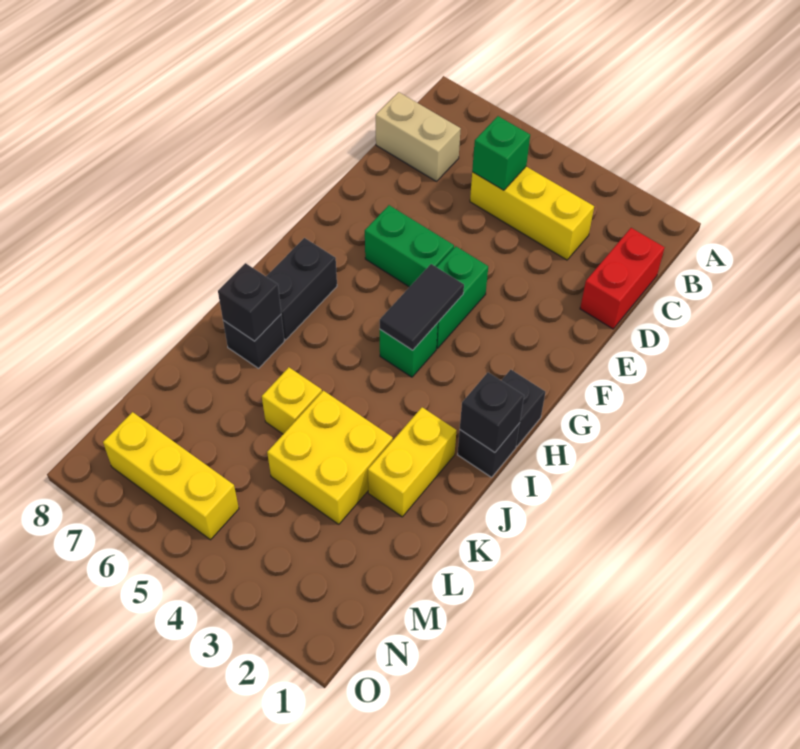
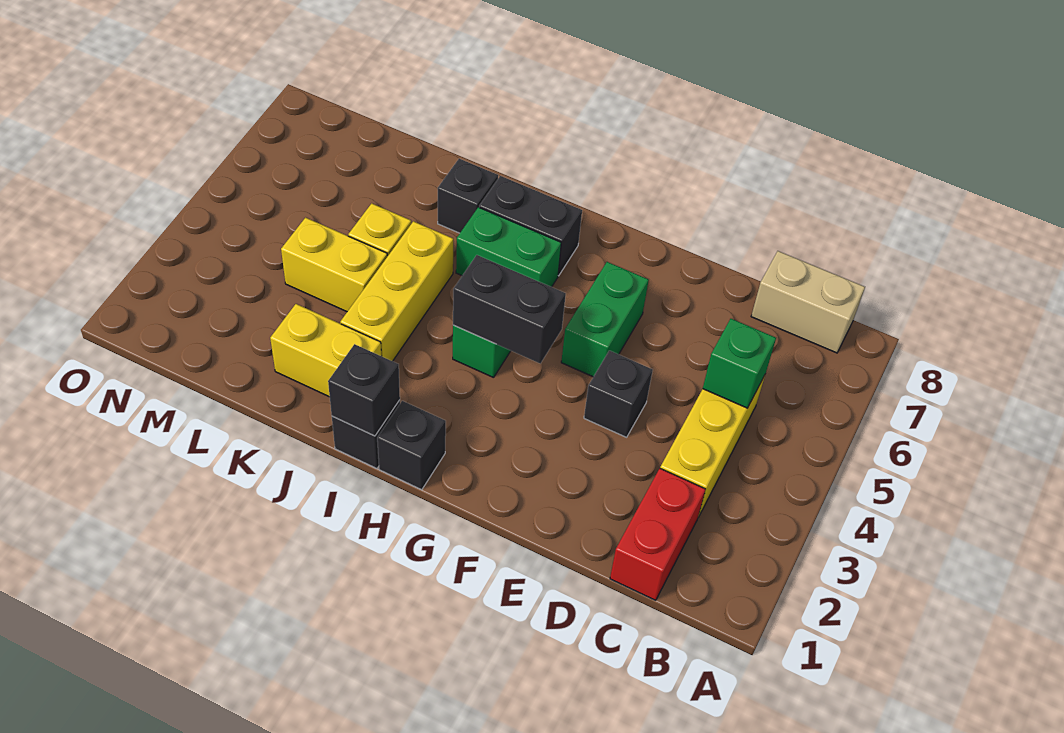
red 1x2 brick [580,228,665,329] -> red 1x2 brick turned to [610,469,706,600]
tan 1x2 brick [376,92,461,181] -> tan 1x2 brick turned to [751,251,865,353]
green 1x2 brick [436,246,488,349] -> green 1x2 brick moved to [456,207,561,287]
black 1x2 tile [380,264,464,350] -> black 1x2 brick [453,255,566,363]
black 1x1 brick [218,263,281,341] -> black 1x1 brick moved to [584,351,653,437]
yellow 2x2 brick [267,391,393,524] -> yellow 1x2 brick [281,218,387,312]
yellow 1x3 brick [103,412,239,540] -> yellow 1x3 brick moved to [340,221,453,361]

